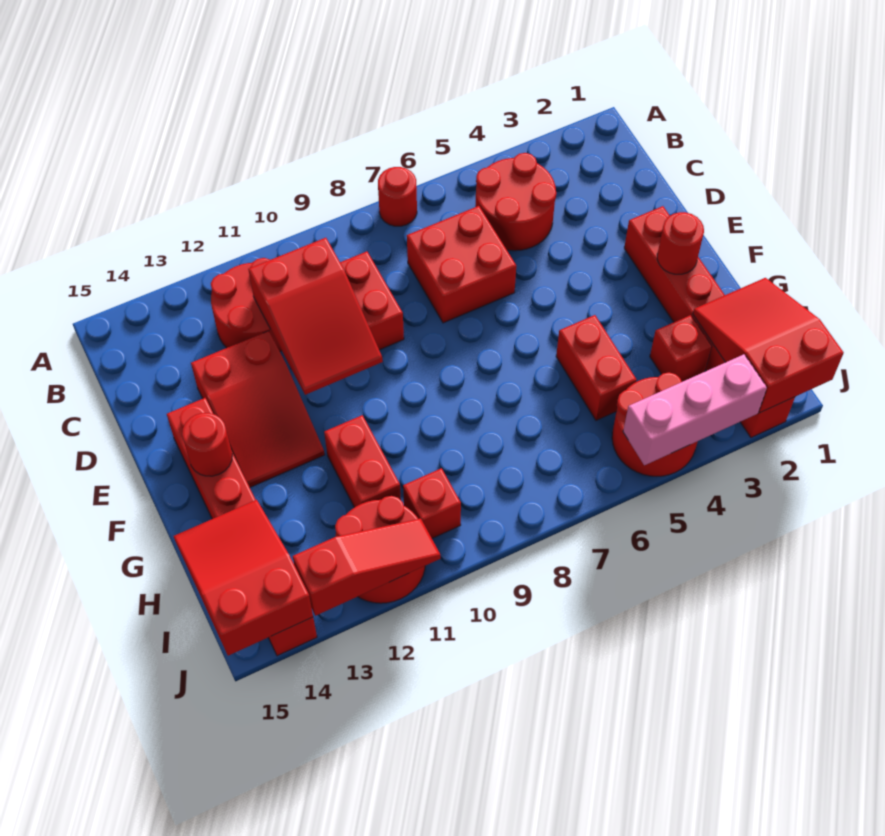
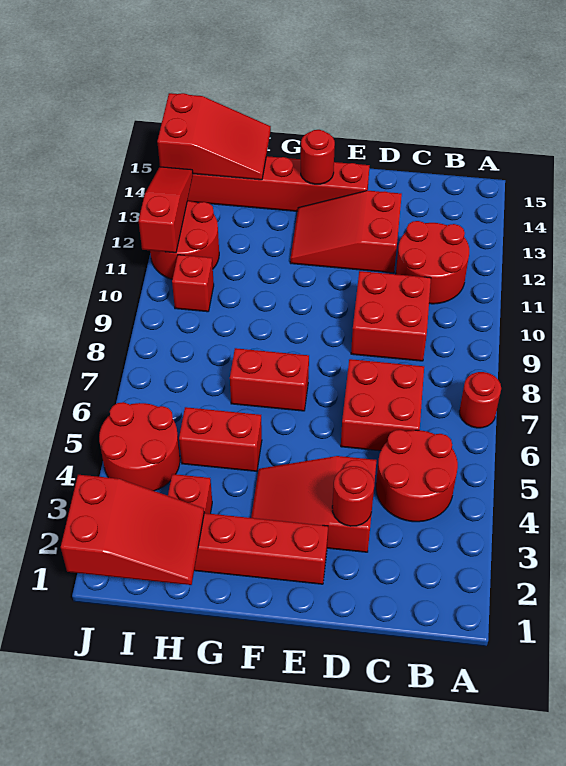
red 2x3 slope [248,238,383,395] -> red 2x3 slope moved to [251,456,377,552]
red 1x1 round brick [657,212,704,274] -> red 1x1 round brick moved to [332,466,374,526]
red 1x2 brick [324,415,401,507] -> red 1x2 brick moved to [230,348,309,411]
pink 1x3 brick [623,354,767,465] -> none
red 1x3 slope [293,519,440,616] -> red 1x3 slope turned to [139,167,193,253]

